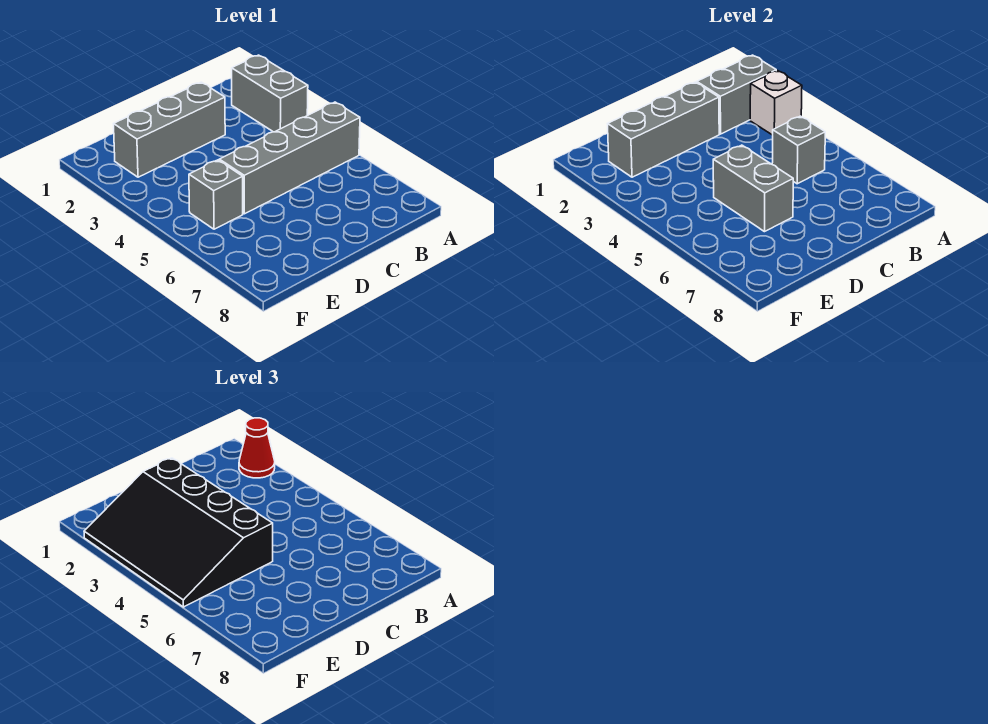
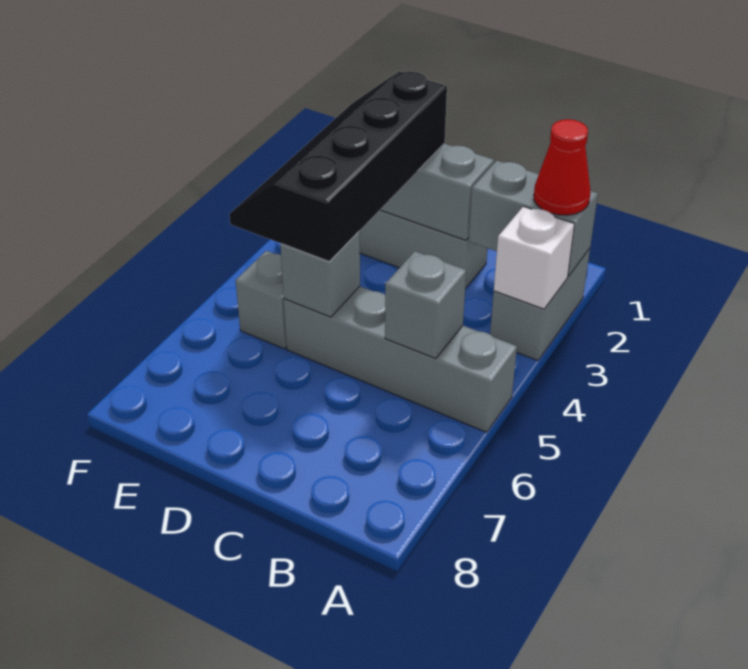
black 3x4 slope [84,458,273,607] -> black 2x4 slope [229,71,447,261]
grey 1x2 brick [713,145,793,232] -> grey 1x1 brick [280,231,360,317]

